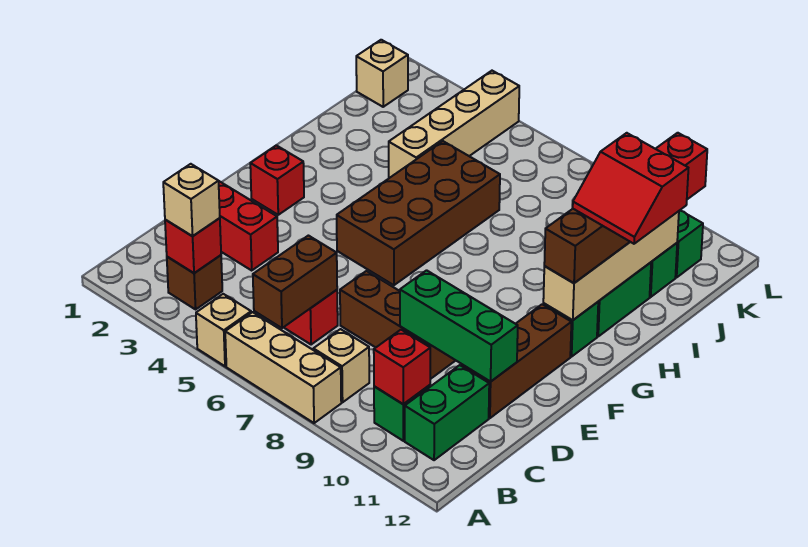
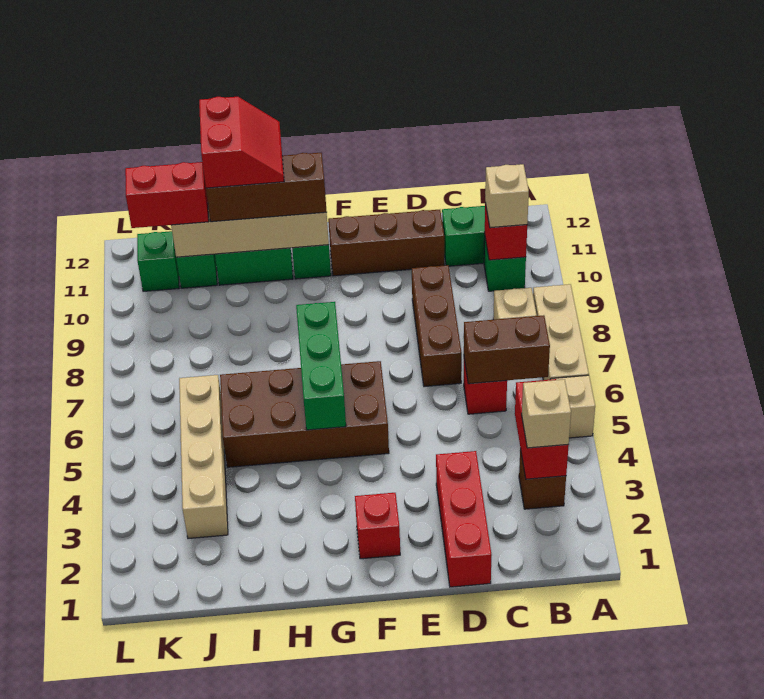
red 1x1 brick [165,218,221,273] -> red 1x2 brick [515,379,569,479]
green 1x3 brick [400,270,518,381] -> green 1x3 brick moved to [296,302,346,430]
tan 1x4 brick [389,71,519,178] -> tan 1x4 brick turned to [179,375,228,539]
tan 1x1 brick [356,40,408,107] -> tan 1x1 brick moved to [485,164,529,228]

